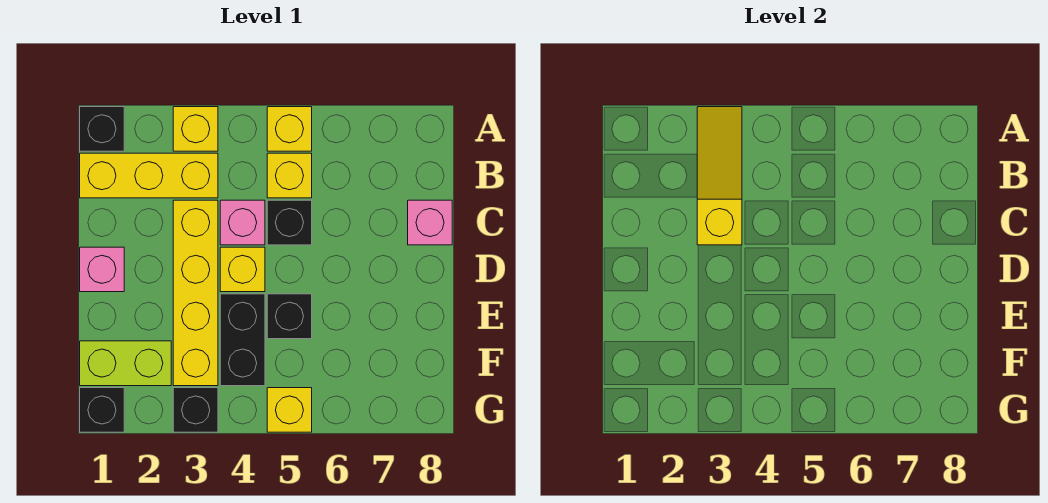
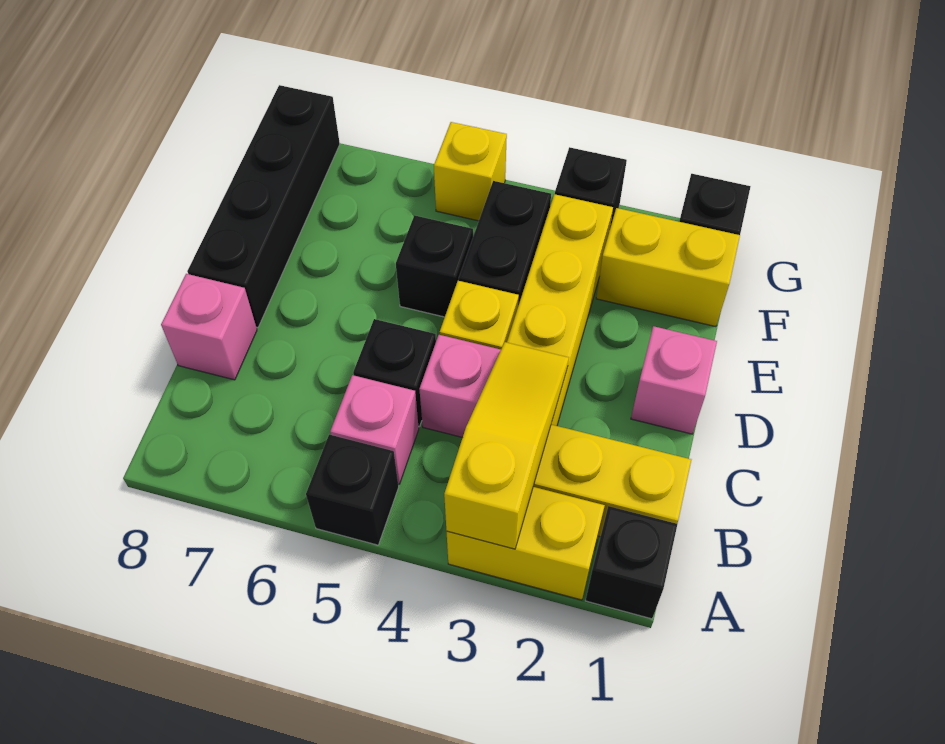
yellow 1x1 brick [173,107,218,151] -> yellow 1x2 brick [447,487,605,600]
yellow 1x3 slope [697,107,742,245] -> yellow 1x3 slope turned to [444,342,569,549]
yellow 1x1 brick [267,107,312,151] -> black 1x1 brick [306,435,399,545]
yellow 1x1 brick [267,153,312,198] -> pink 1x1 brick [330,375,419,484]
none -> black 1x4 brick [187,85,340,327]
lime 1x2 brick [80,341,171,386] -> yellow 1x2 brick [596,208,740,327]

